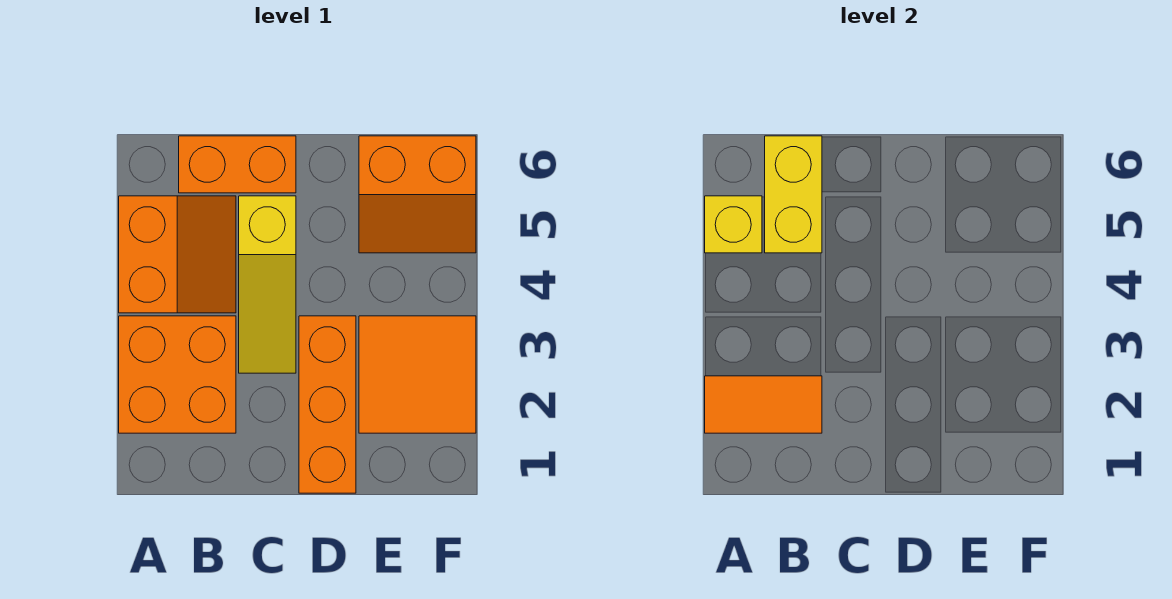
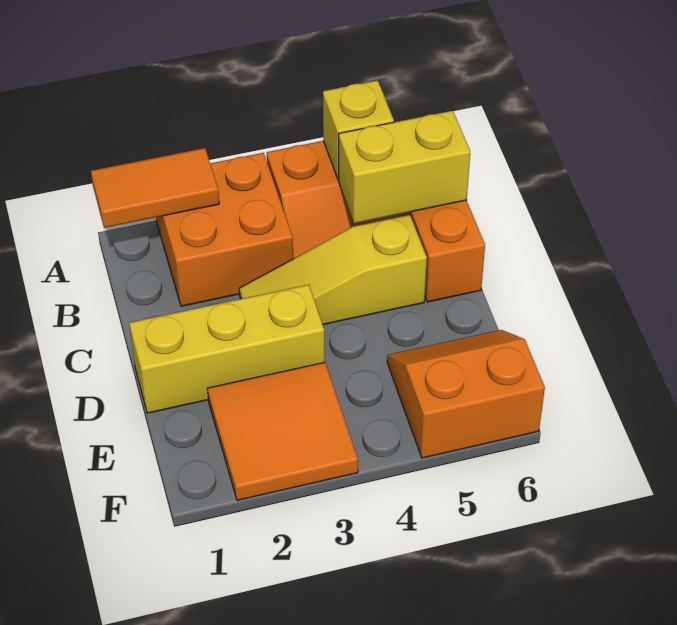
orange 1x2 tile [705,376,822,433] -> orange 1x2 tile turned to [91,148,219,228]
orange 1x3 brick [299,316,356,493] -> yellow 1x3 brick [129,285,325,413]
orange 2x2 slope [359,136,476,253] -> orange 2x2 slope turned to [387,330,545,458]

